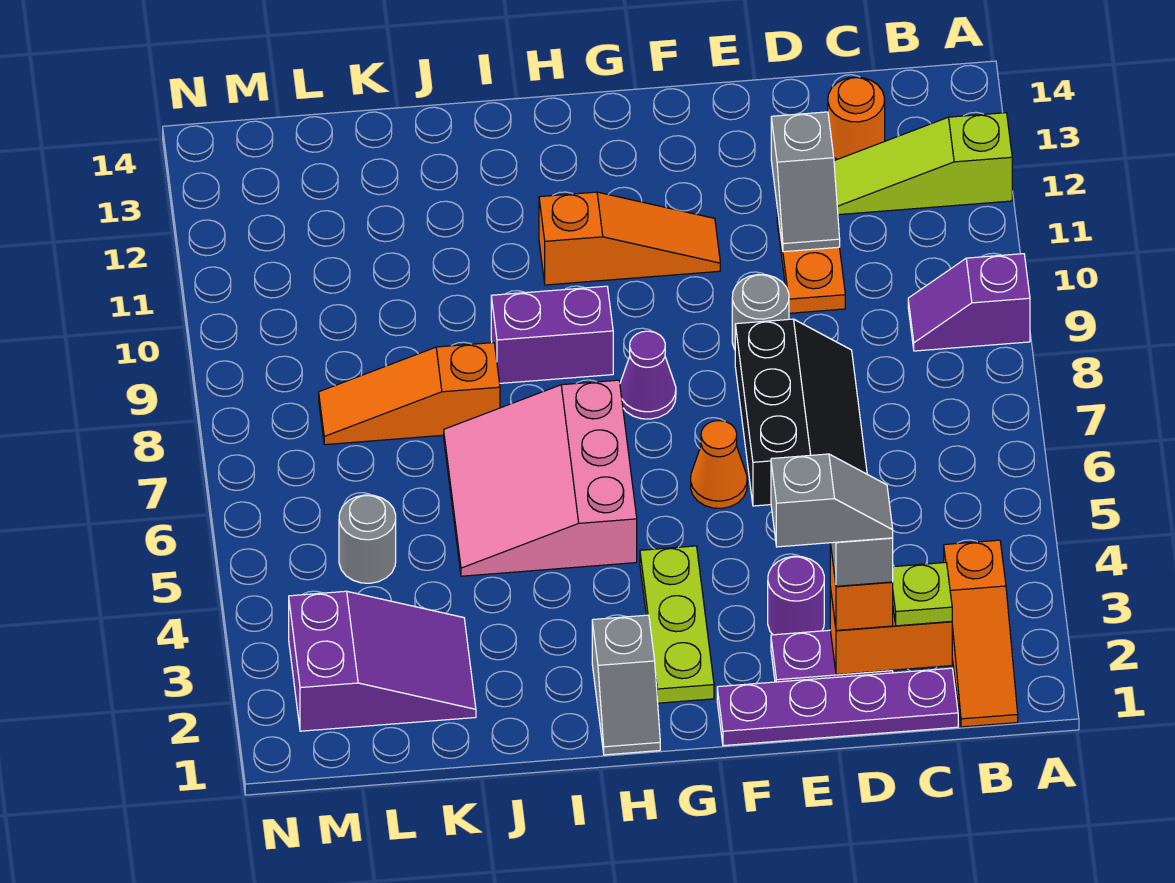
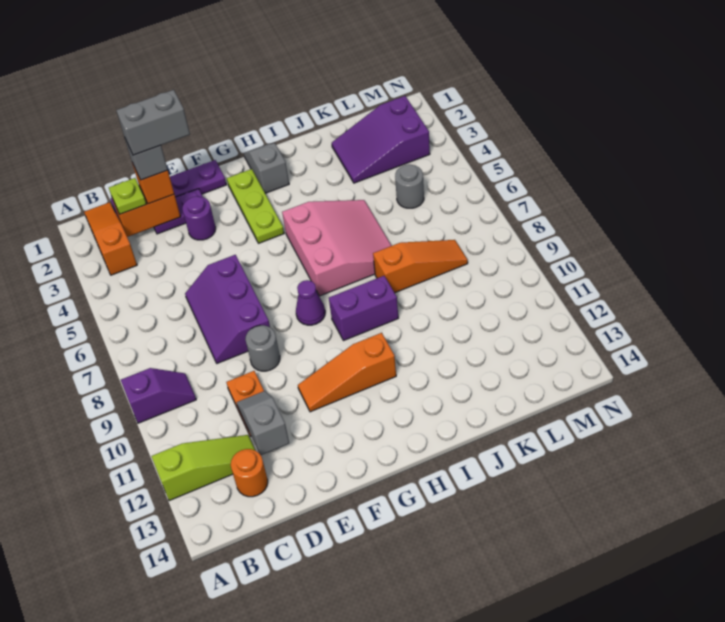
grey 1x2 slope [771,454,893,547] -> grey 1x2 brick [116,90,190,155]
black 2x3 slope [735,319,867,506] -> purple 2x3 slope [185,255,270,363]
orange 1x1 cone [691,421,747,508] -> none

